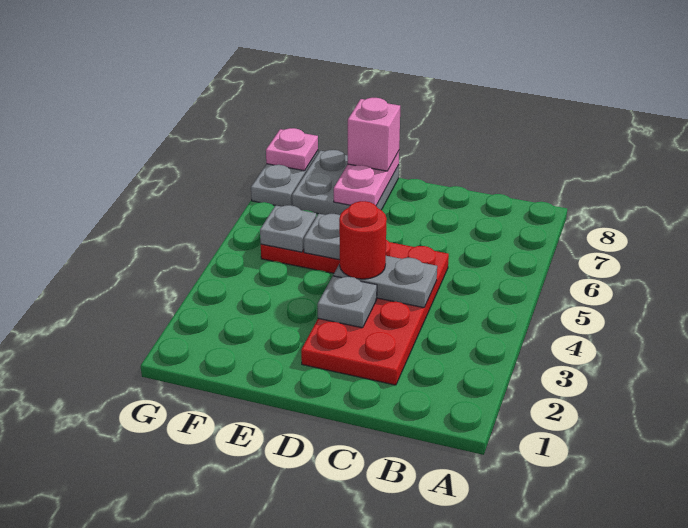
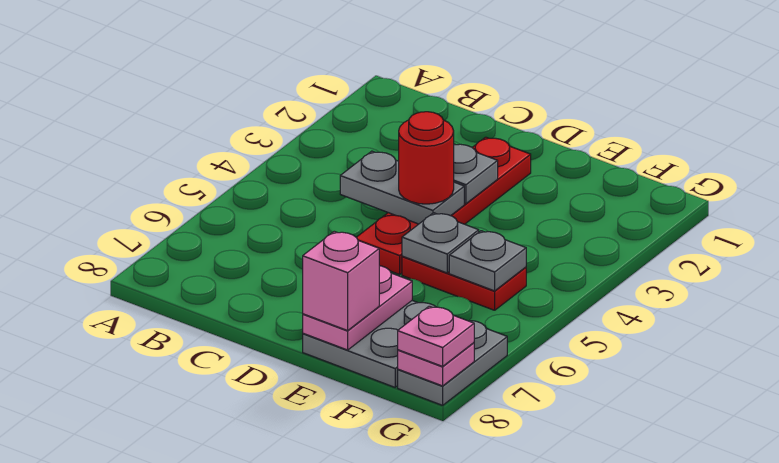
red 2x4 plate [301,240,449,385] -> red 1x4 plate [356,137,531,274]
none -> pink 1x1 plate [398,306,474,366]

